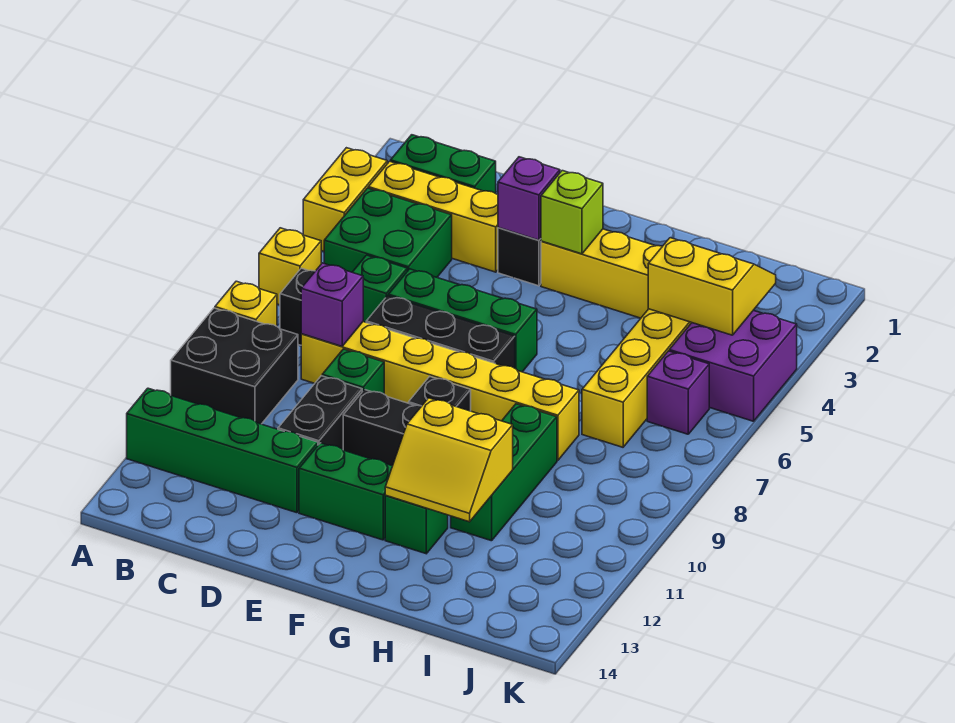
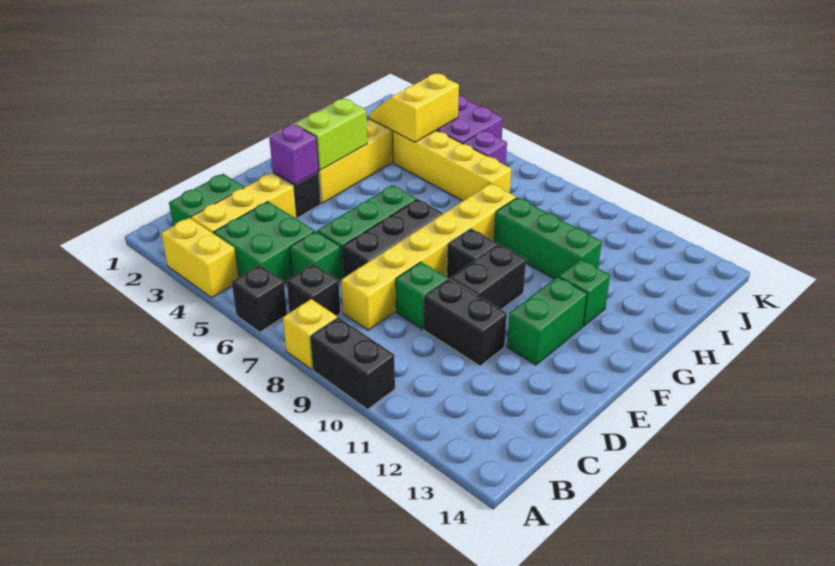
yellow 1x1 brick [259,228,321,305] -> black 1x1 brick [232,265,287,332]
black 2x2 brick [171,308,298,424] -> black 1x2 brick [310,317,395,410]
green 1x4 brick [127,388,318,513] -> none
purple 1x1 brick [301,263,363,346] -> none
lime 1x1 brick [541,171,603,254] -> lime 1x2 brick [295,99,367,170]
yellow 2x2 slope [385,398,513,522] -> none

